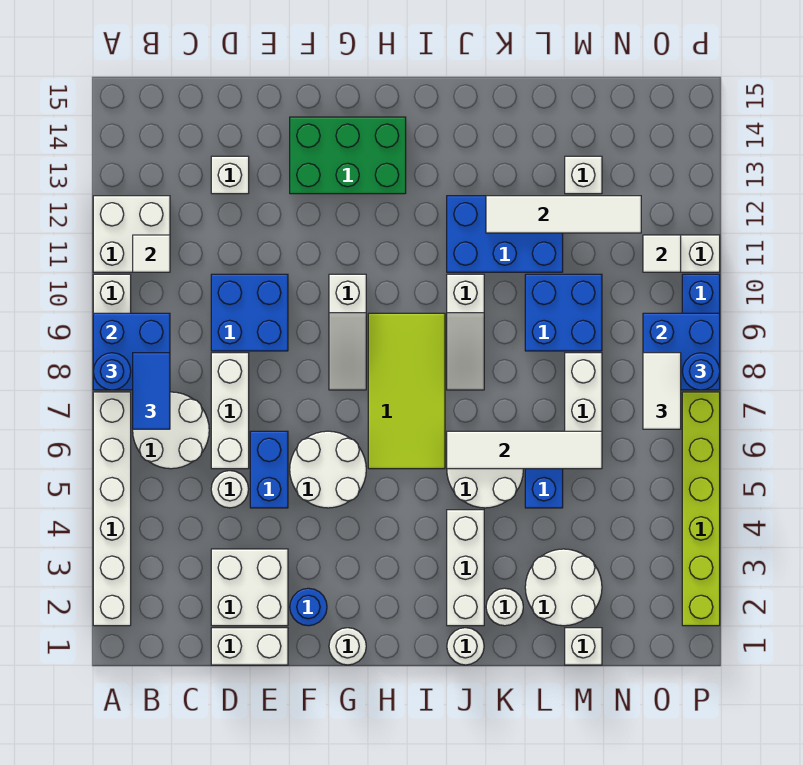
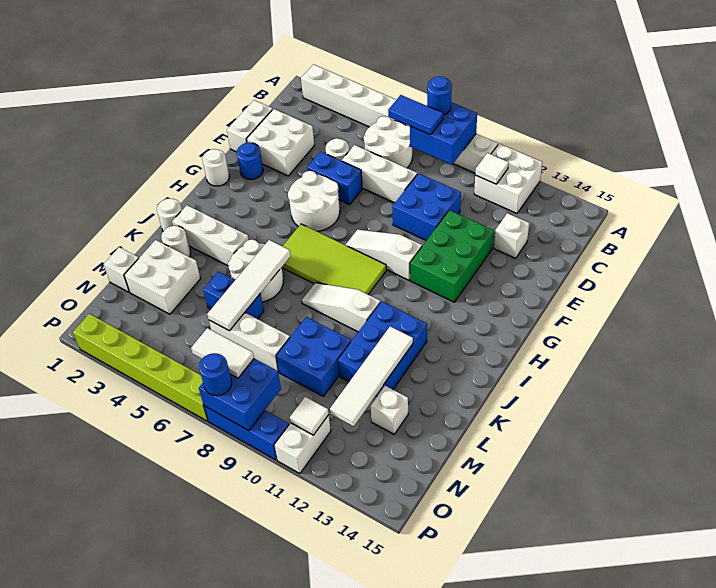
green 2x3 brick [290,117,406,194] -> green 2x3 brick moved to [410,210,494,302]
white 2x2 round brick [525,549,602,626] -> white 2x2 brick [124,240,201,314]

